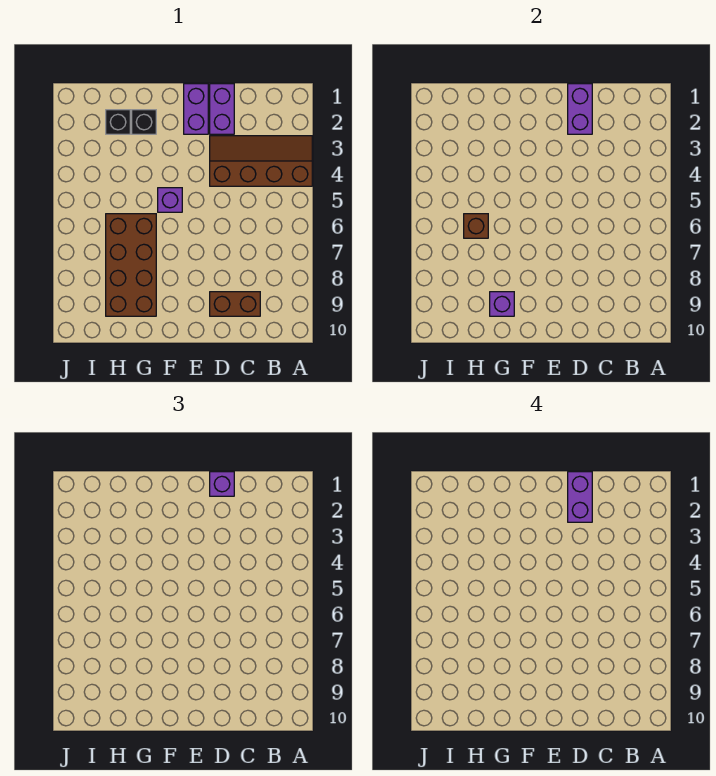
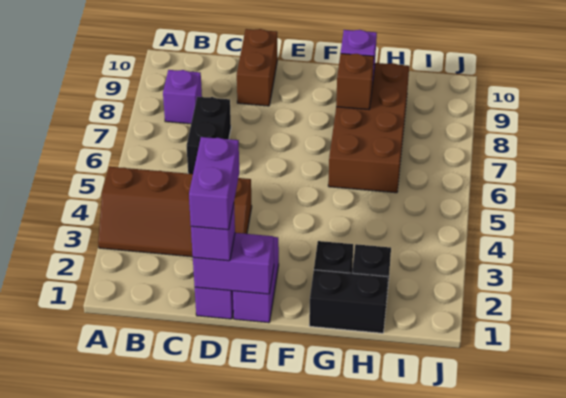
none -> black 1x2 brick [187,97,231,174]
brown 1x2 brick [210,292,260,316] -> brown 1x2 brick turned to [237,29,277,106]
purple 1x2 brick [568,84,592,134] -> purple 1x2 brick turned to [193,233,274,294]
purple 1x1 brick [158,188,182,212] -> purple 1x1 brick moved to [163,70,202,124]
none -> black 1x2 brick [309,270,388,333]
brown 1x1 brick [464,214,488,238] -> brown 1x1 brick moved to [336,53,374,109]

